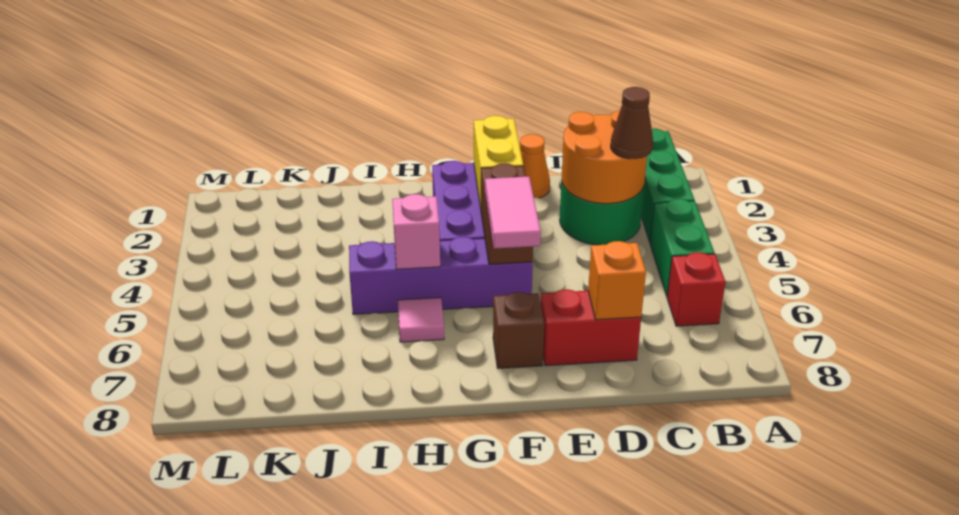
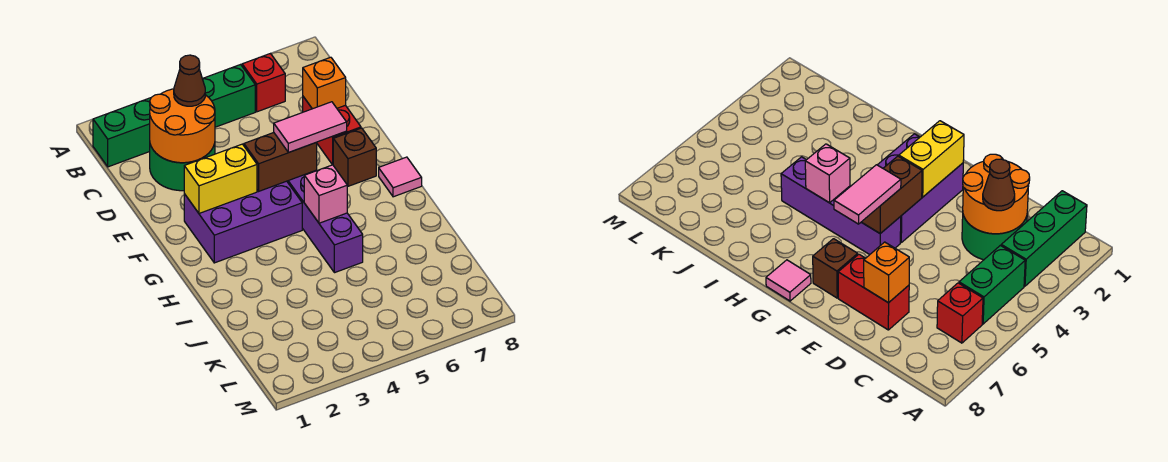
orange 1x1 cone [520,134,550,198] -> none
pink 1x1 tile [398,297,444,342] -> pink 1x1 tile moved to [379,157,422,197]

